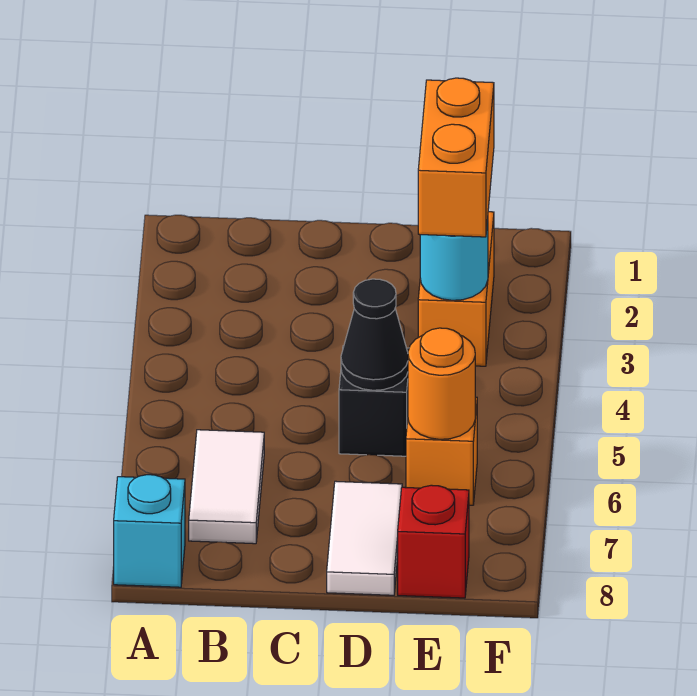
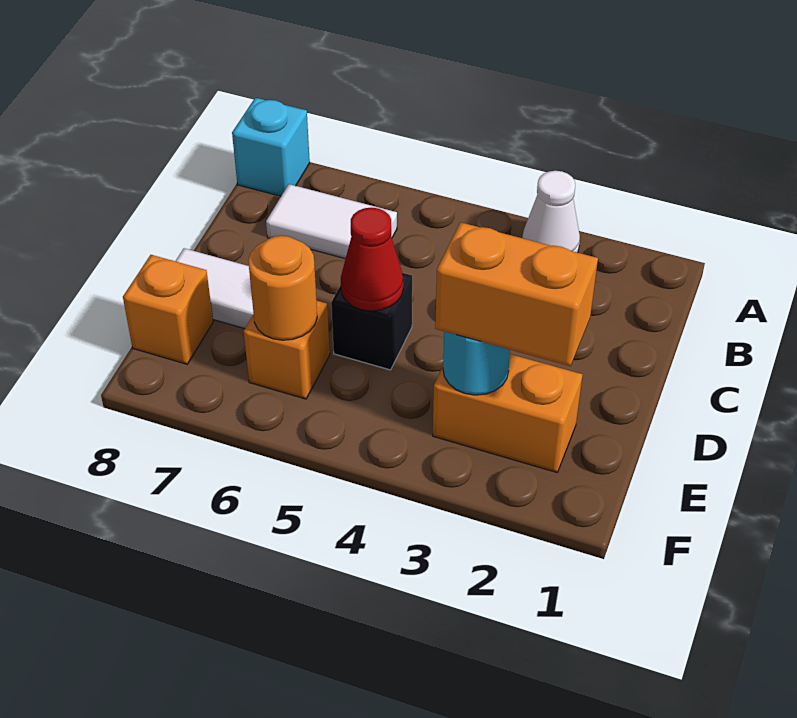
none -> white 1x1 cone [522,171,580,253]
black 1x1 cone [341,279,408,390] -> red 1x1 cone [341,207,403,311]
red 1x1 brick [398,485,469,598] -> orange 1x1 brick [123,255,213,364]

